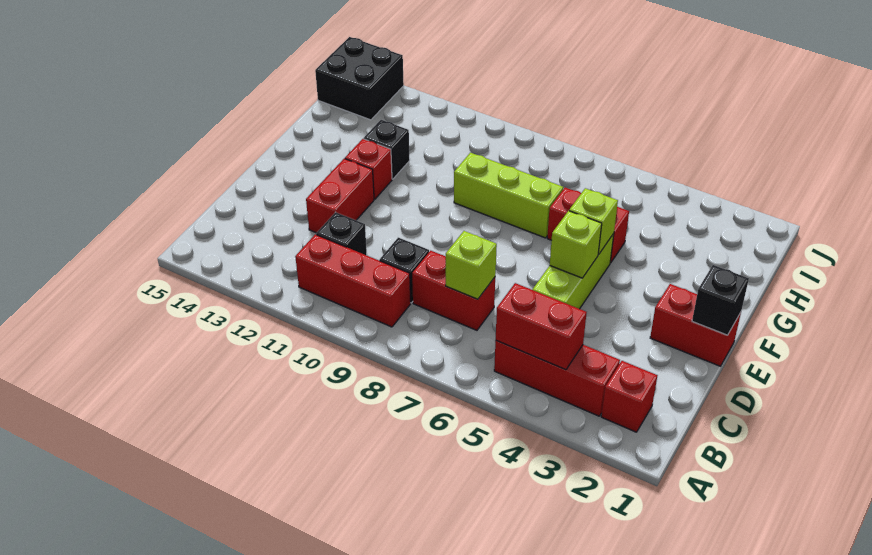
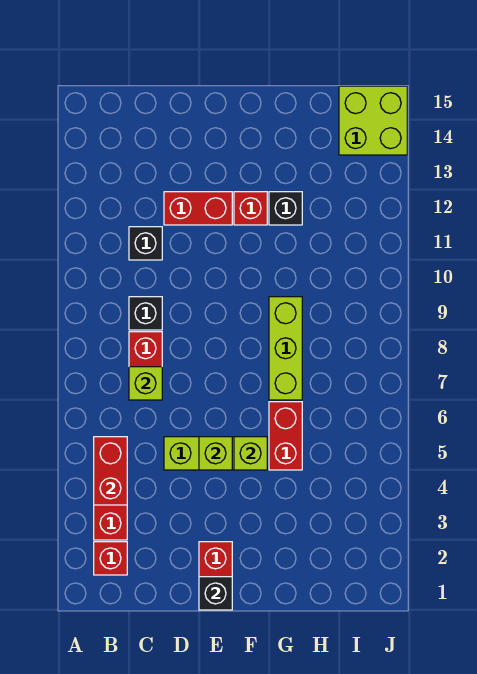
red 1x3 brick [295,234,411,327] -> none
black 2x2 brick [315,37,404,120] -> lime 2x2 brick [339,86,407,155]

